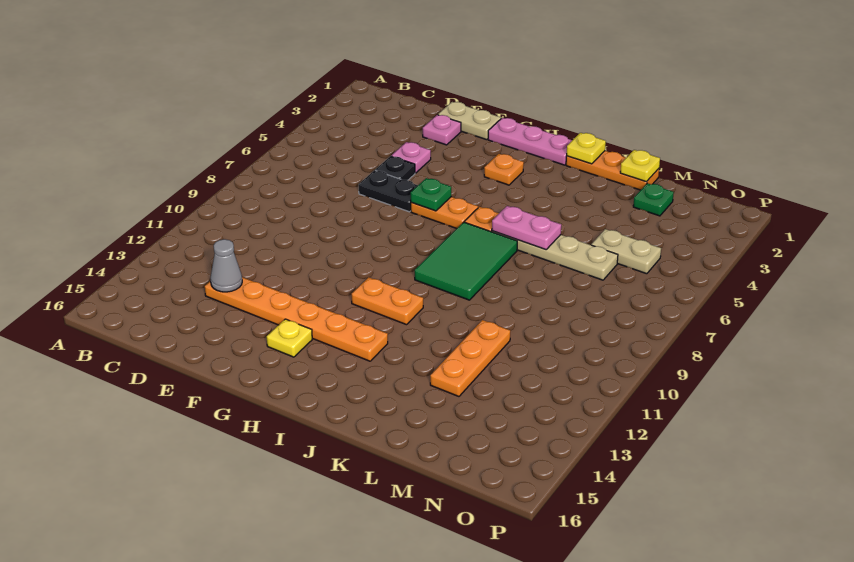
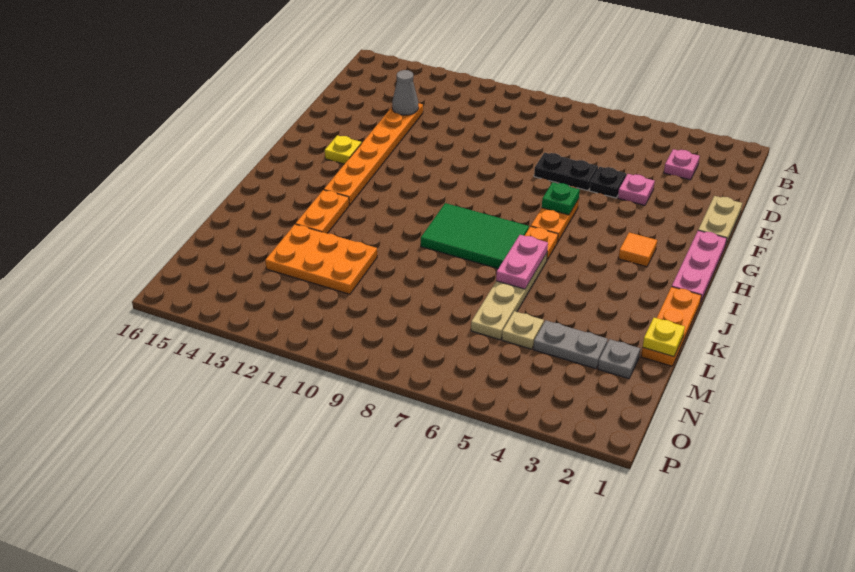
pink 1x1 plate [423,115,461,145] -> pink 1x1 plate moved to [664,149,700,180]
black 1x2 plate [359,170,418,212] -> black 1x2 plate turned to [534,153,598,191]
orange 1x1 plate [484,154,524,185] -> orange 1x1 tile [619,232,657,267]
orange 1x2 plate [352,277,423,325] -> orange 1x2 plate moved to [296,190,349,234]
yellow 1x1 plate [567,133,606,164] -> none
orange 1x3 plate [430,320,510,396] -> orange 2x3 plate [265,224,377,294]
green 1x1 plate [633,183,674,216] -> grey 1x1 plate [598,339,640,379]
none -> grey 1x2 plate [533,320,608,369]
tan 1x2 plate [591,229,661,274] -> tan 1x1 plate [502,311,544,349]

